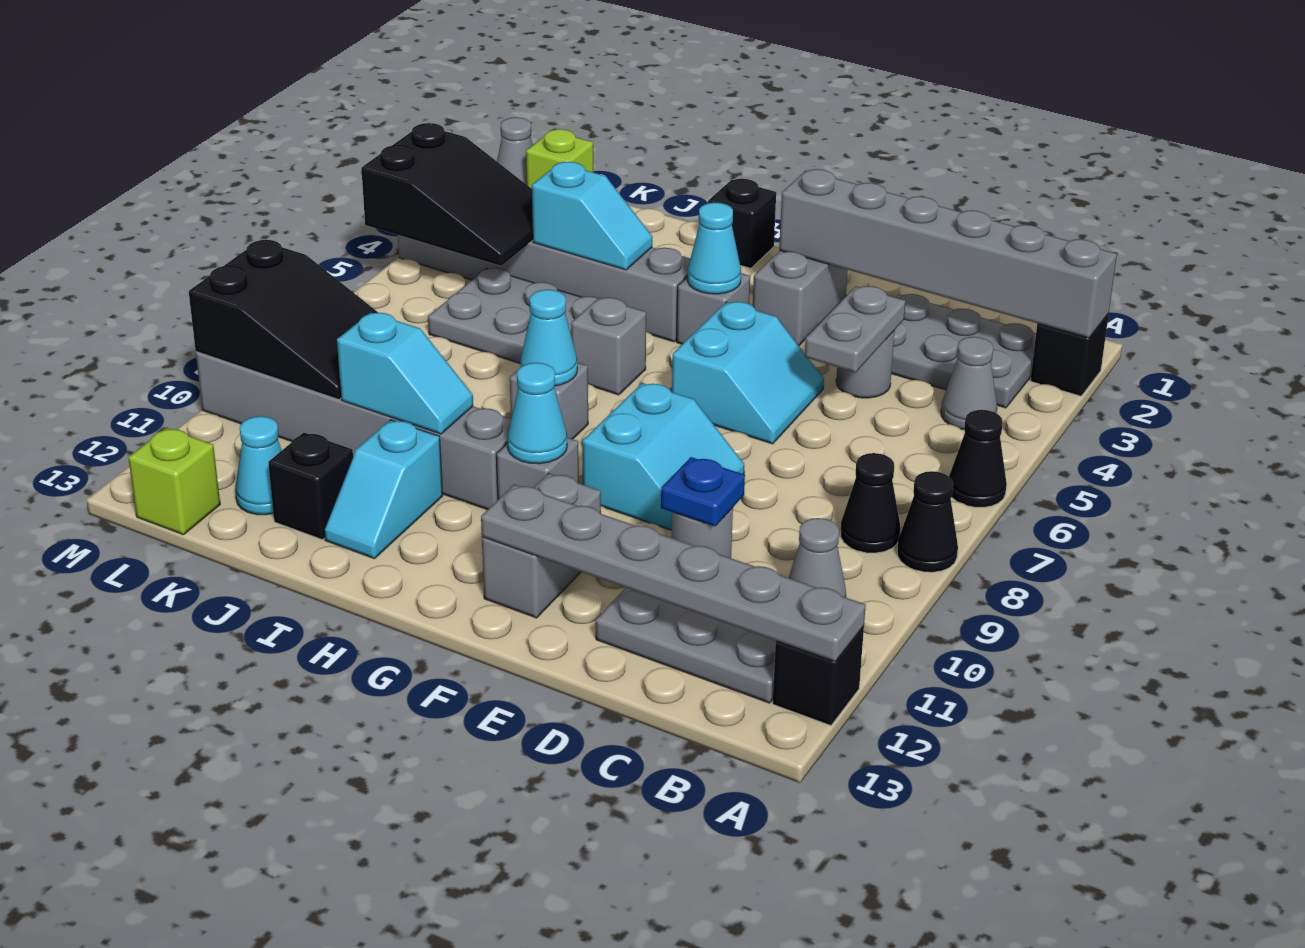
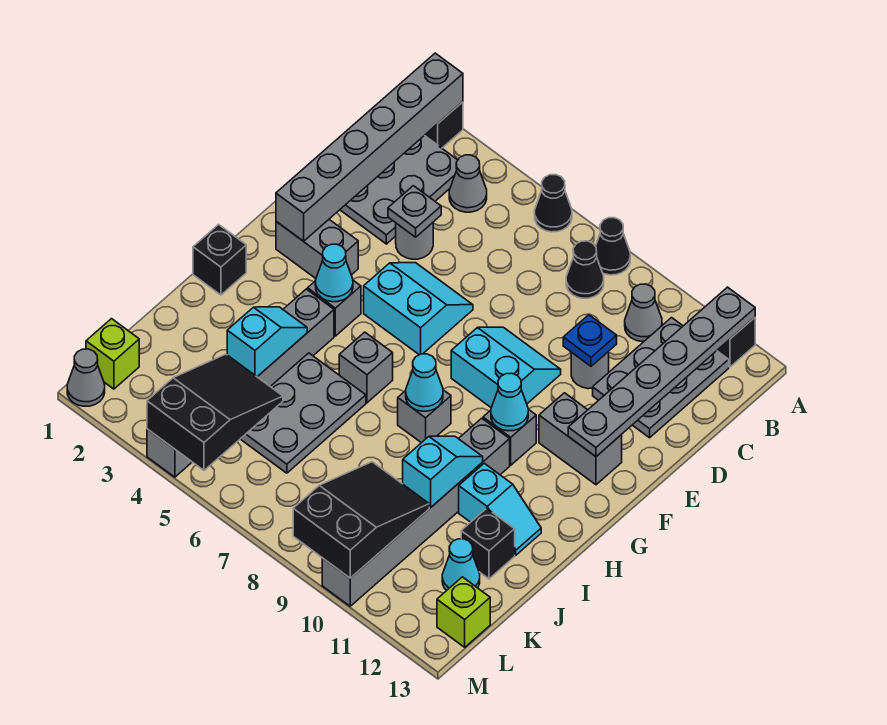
grey 1x2 plate [805,286,906,372] -> grey 1x1 plate [388,186,441,237]

